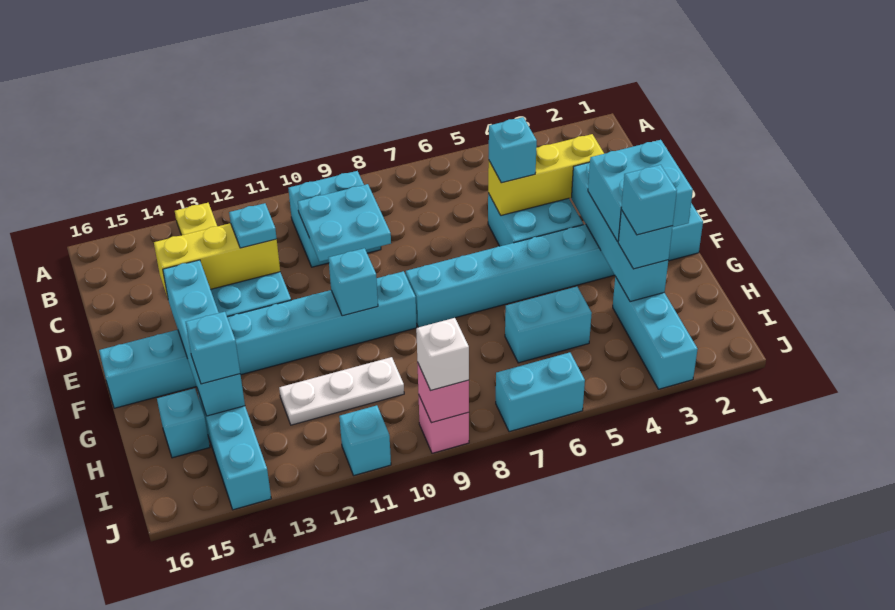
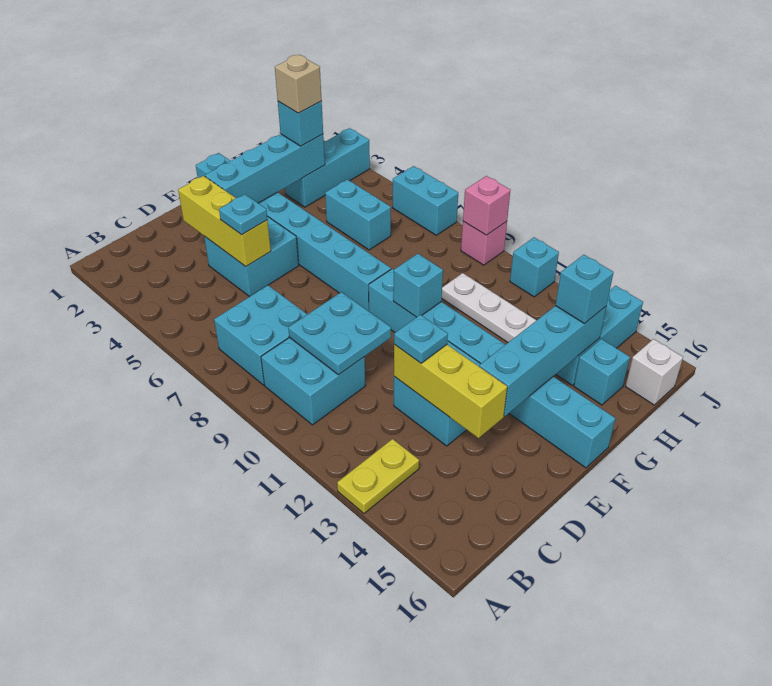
cyan 1x1 brick [489,117,537,183] -> cyan 1x1 plate [219,194,267,235]
cyan 2x2 brick [588,140,693,242] -> cyan 2x2 brick moved to [214,285,307,385]
cyan 1x1 brick [621,165,677,235] -> tan 1x1 brick [275,55,322,113]
white 1x1 brick [416,318,469,391] -> white 1x1 brick moved to [626,339,683,405]

